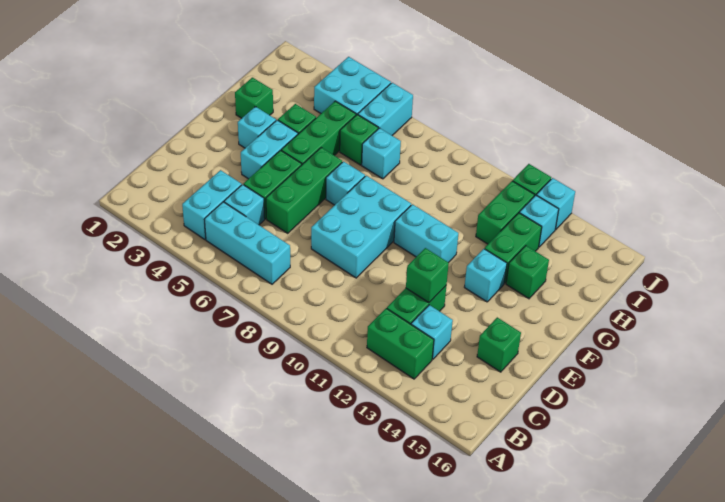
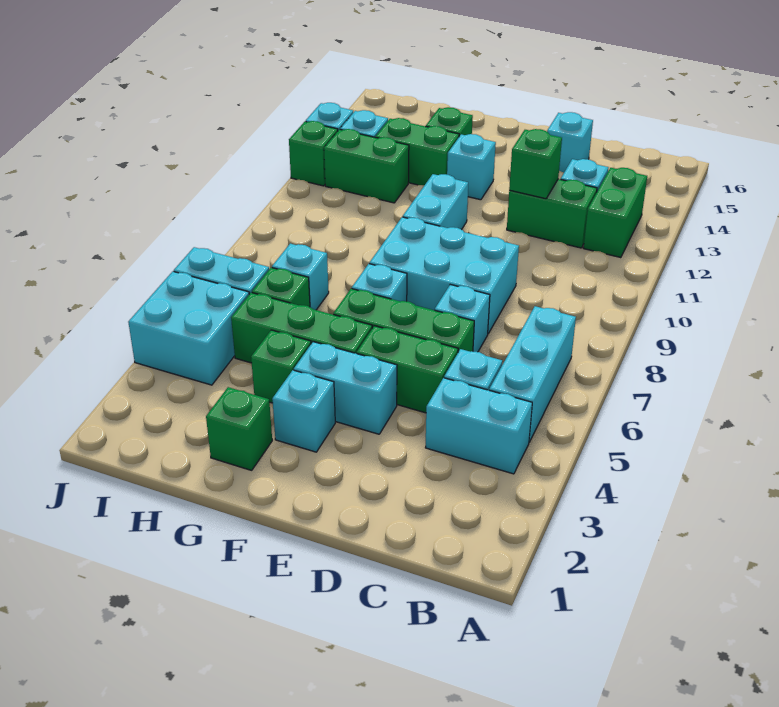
none -> cyan 1x1 brick [435,285,490,352]
green 1x1 brick [477,317,521,372] -> cyan 1x1 brick [547,112,593,173]

